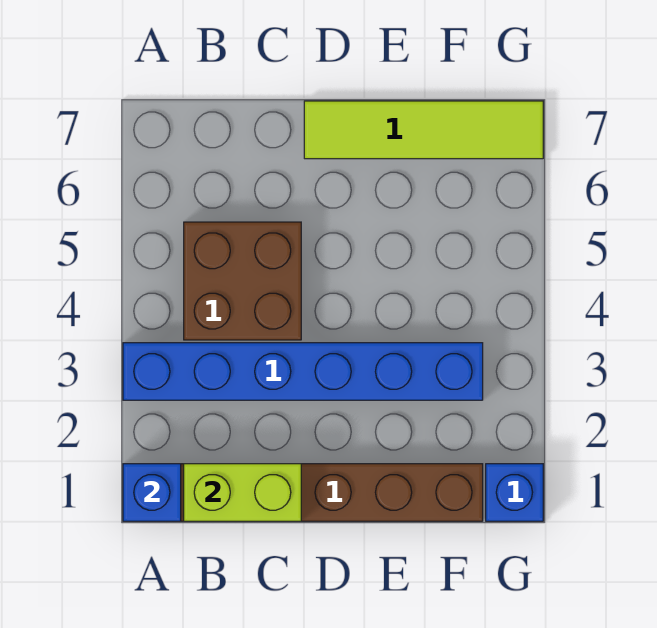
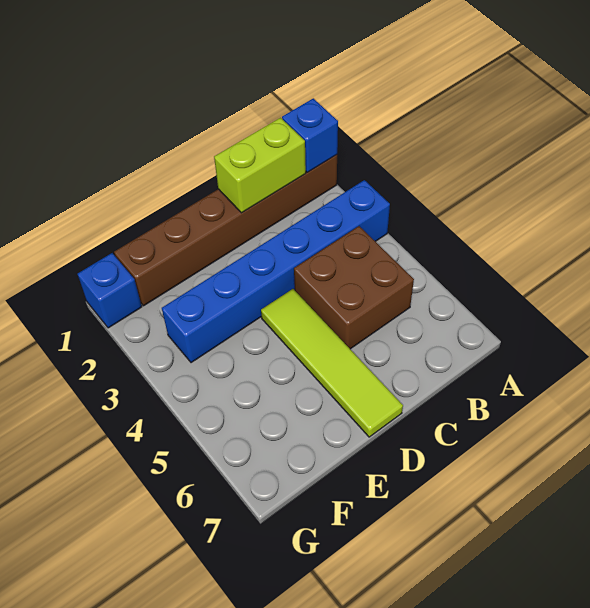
lime 1x4 tile [304,101,543,159] -> lime 1x4 tile turned to [261,289,403,437]

